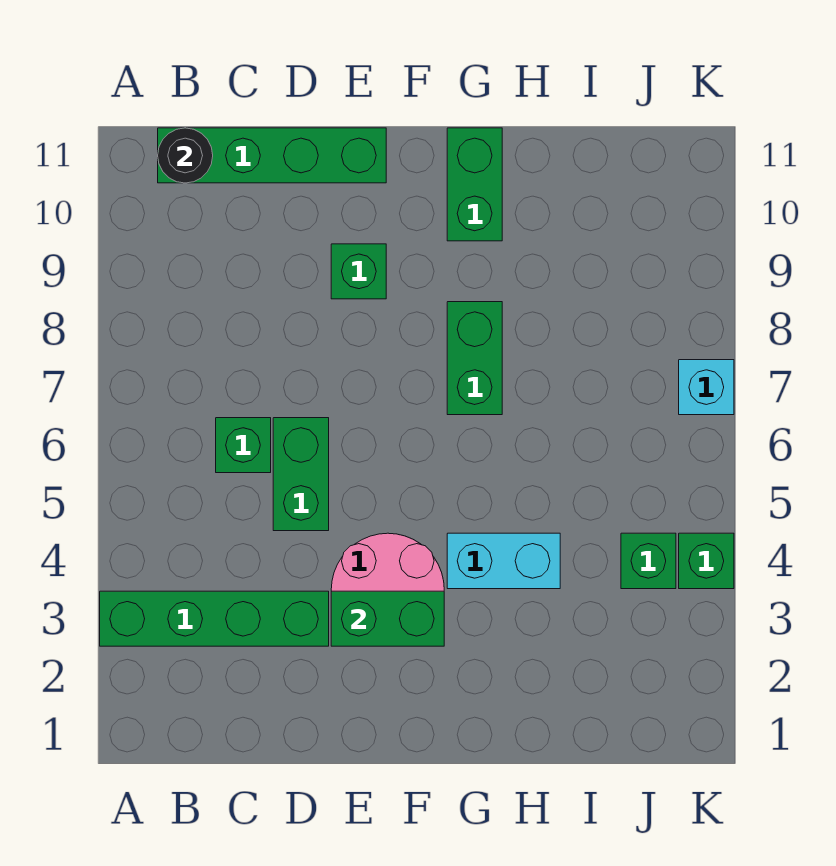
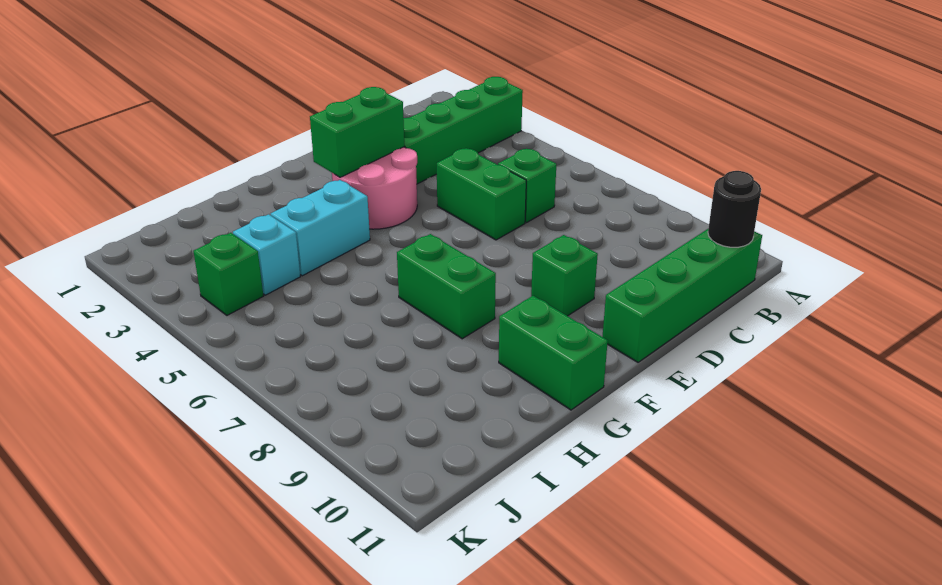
green 1x1 brick [679,533,734,589] -> none
cyan 1x1 brick [679,360,734,415] -> cyan 1x1 brick moved to [233,214,300,295]

